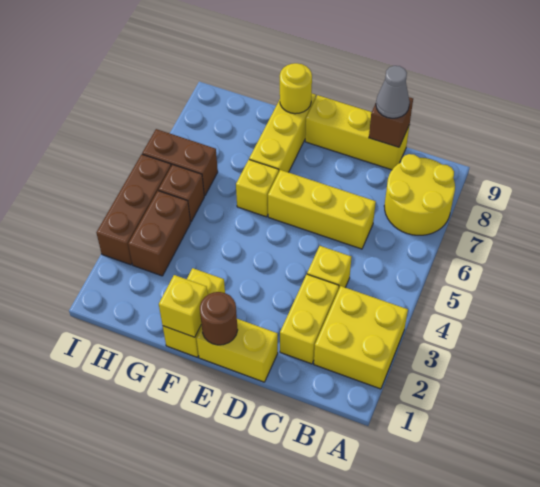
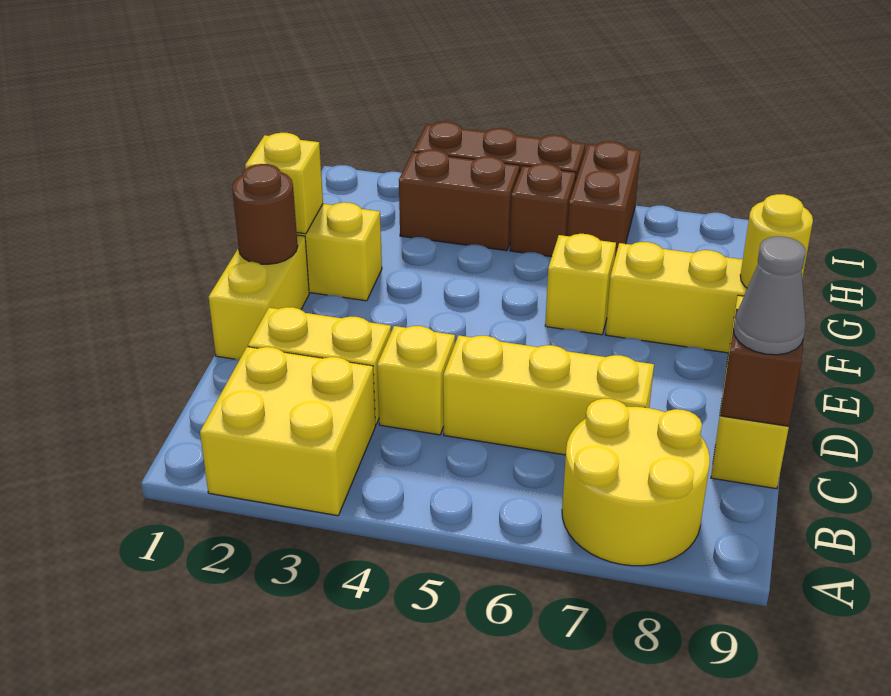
yellow 1x3 brick [268,170,376,249] -> yellow 1x3 brick turned to [443,335,654,455]

